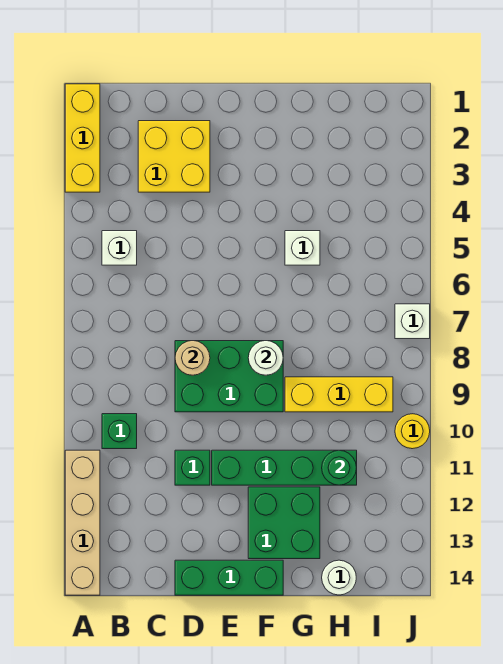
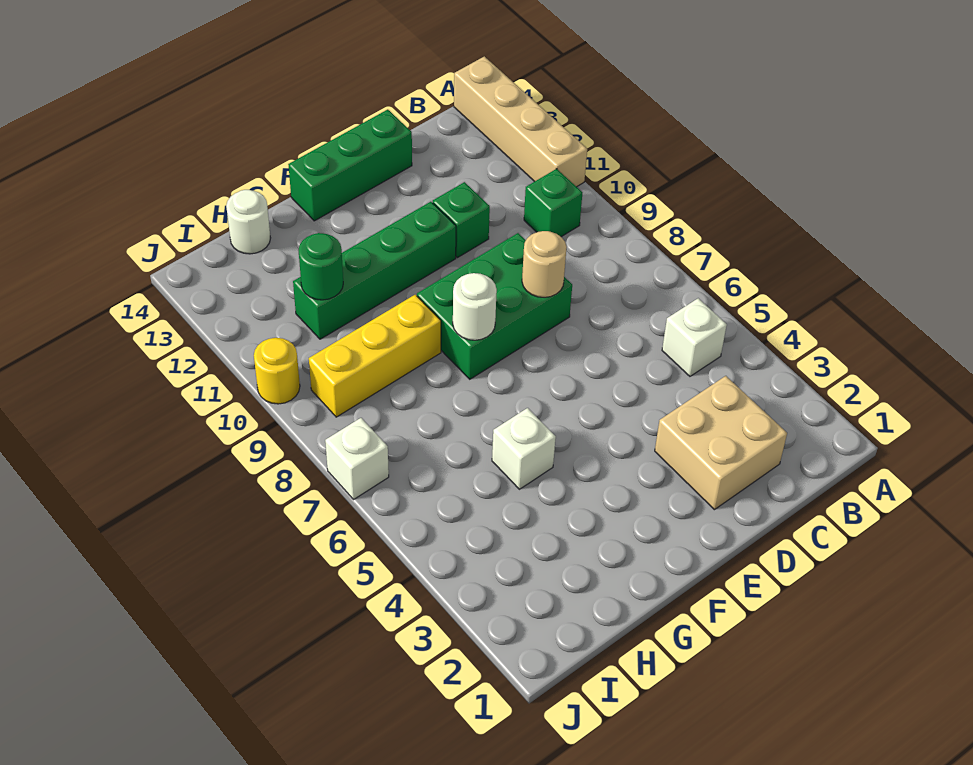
yellow 1x3 brick [65,84,100,192] -> none
yellow 2x2 brick [138,121,210,192] -> tan 2x2 brick [655,376,787,510]
green 2x2 brick [248,487,320,559] -> none

